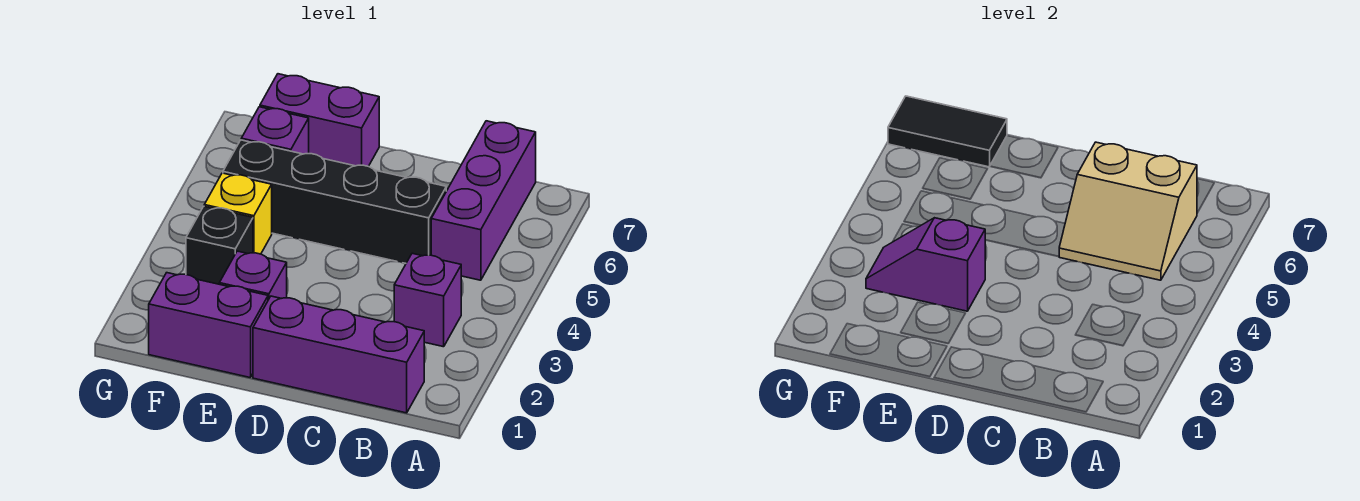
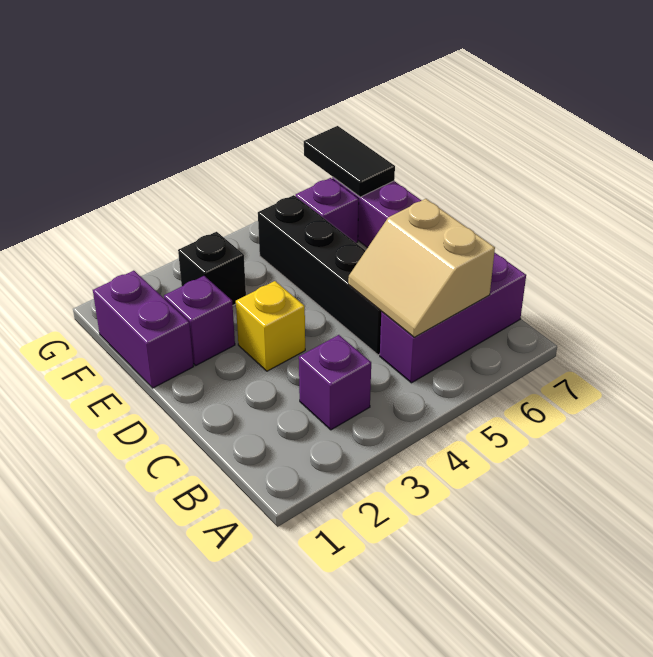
purple 1x3 brick [253,296,424,413] -> none
purple 1x2 slope [866,218,985,311] -> none
yellow 1x1 brick [204,173,272,254] -> yellow 1x1 brick moved to [236,281,305,371]

